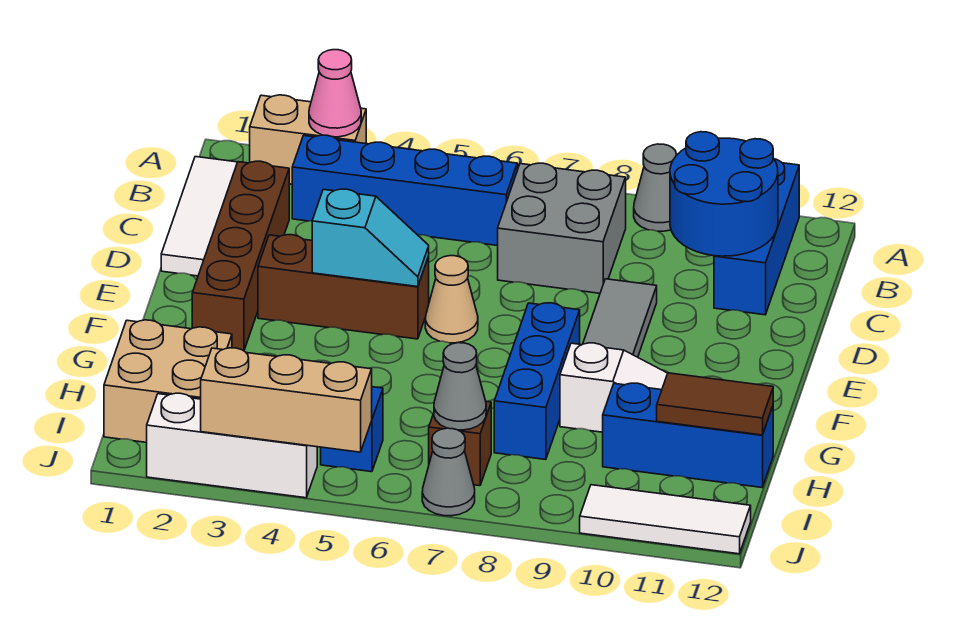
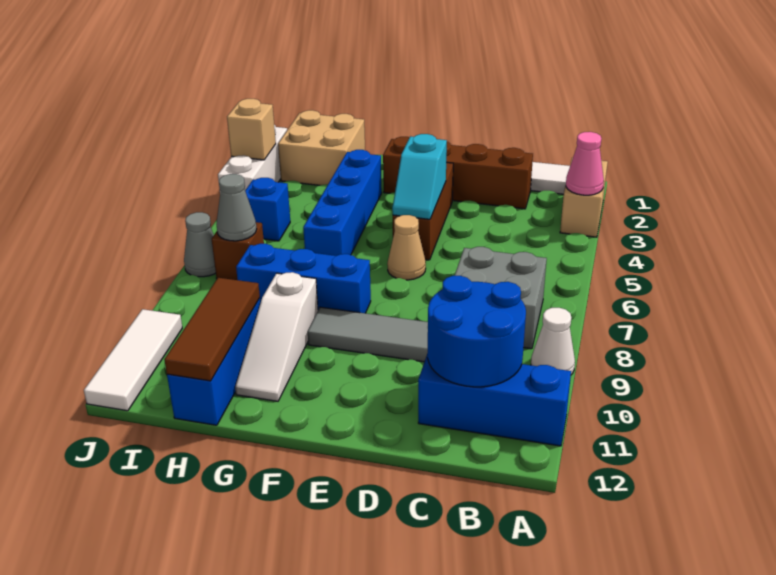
grey 1x1 cone [634,144,676,231] -> white 1x1 cone [531,308,575,375]
blue 1x4 brick [292,135,517,246] -> blue 1x4 brick moved to [303,150,382,256]
brown 1x2 tile [657,373,773,435] -> brown 1x3 tile [164,278,260,381]
tan 1x3 brick [201,348,372,452] -> tan 1x1 brick [227,99,276,160]

